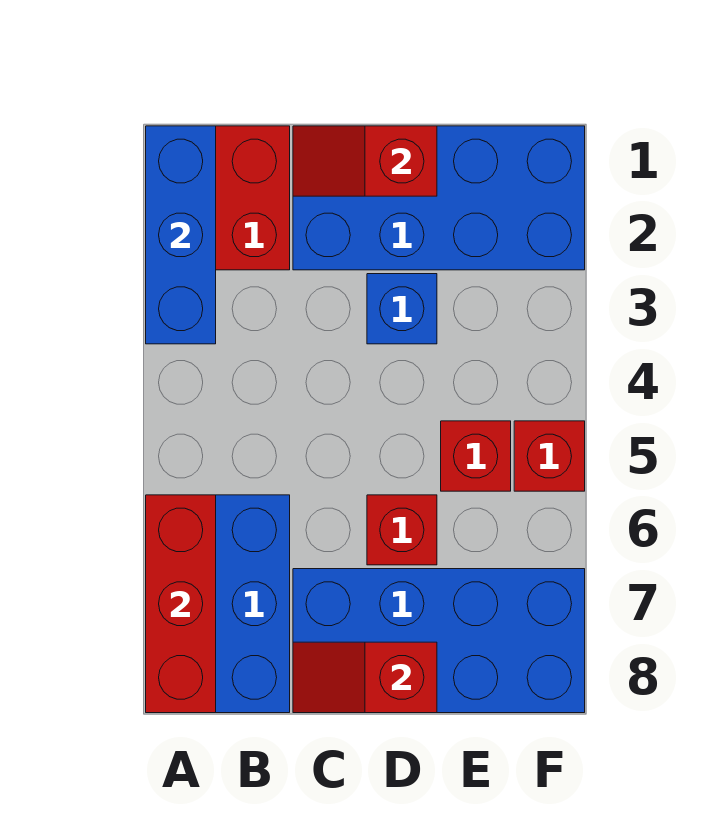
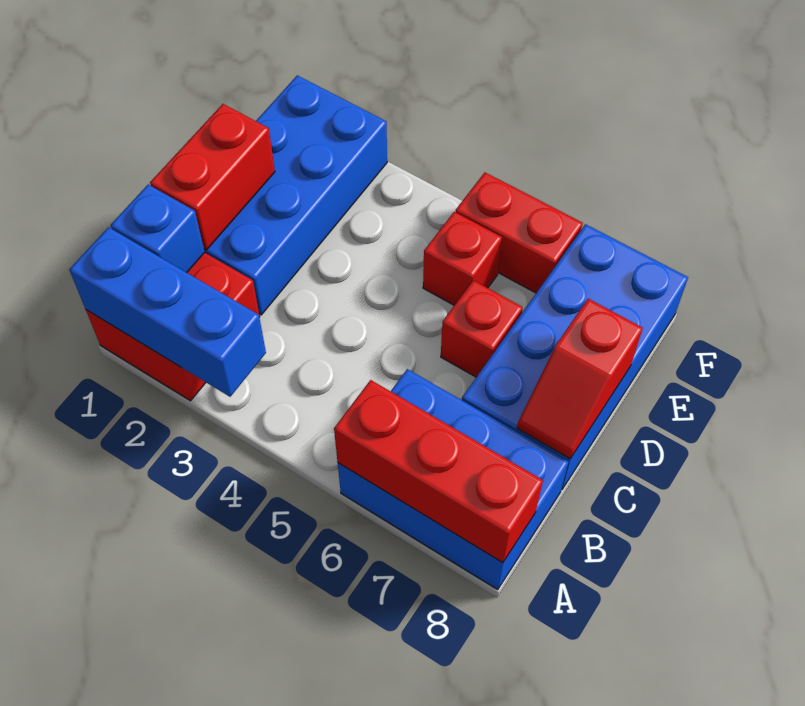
red 1x2 slope [293,126,437,196] -> red 1x2 brick [150,104,275,250]
blue 1x1 brick [367,274,437,344] -> blue 1x1 brick moved to [111,185,205,273]
red 1x1 brick [514,421,585,491] -> red 1x2 brick [456,173,583,293]

